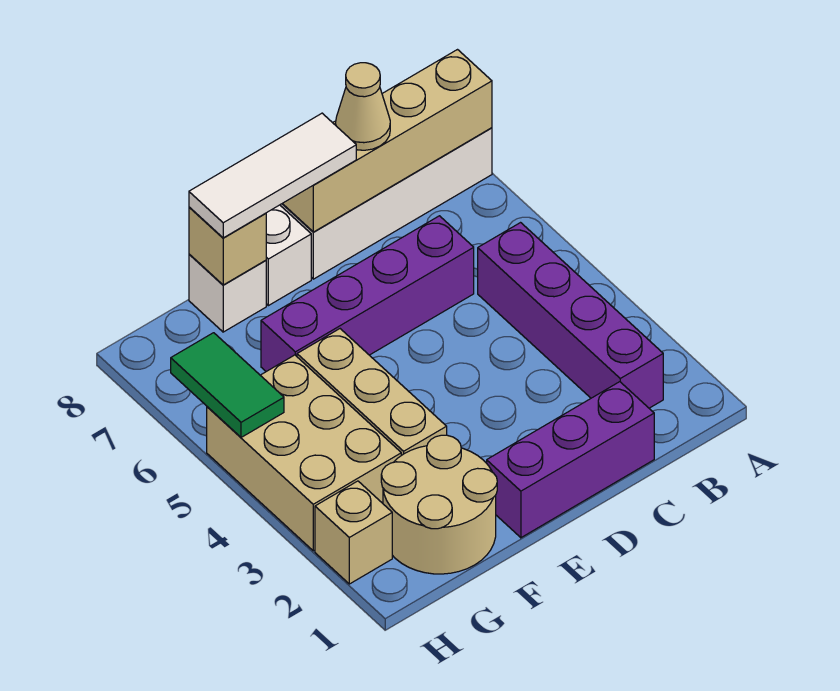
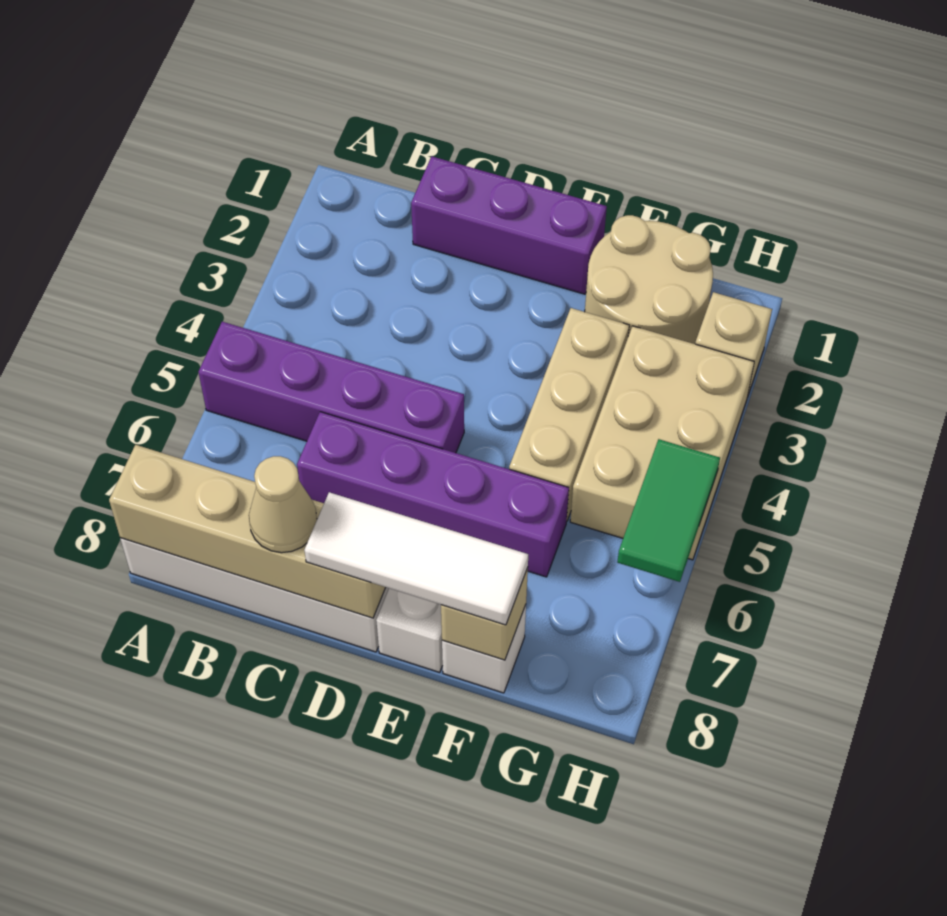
purple 1x4 brick [478,223,663,408] -> purple 1x4 brick turned to [199,322,464,453]

